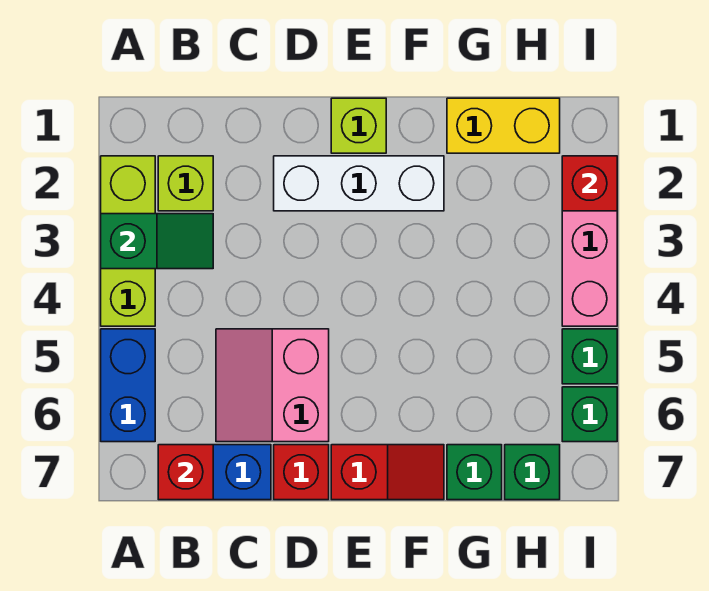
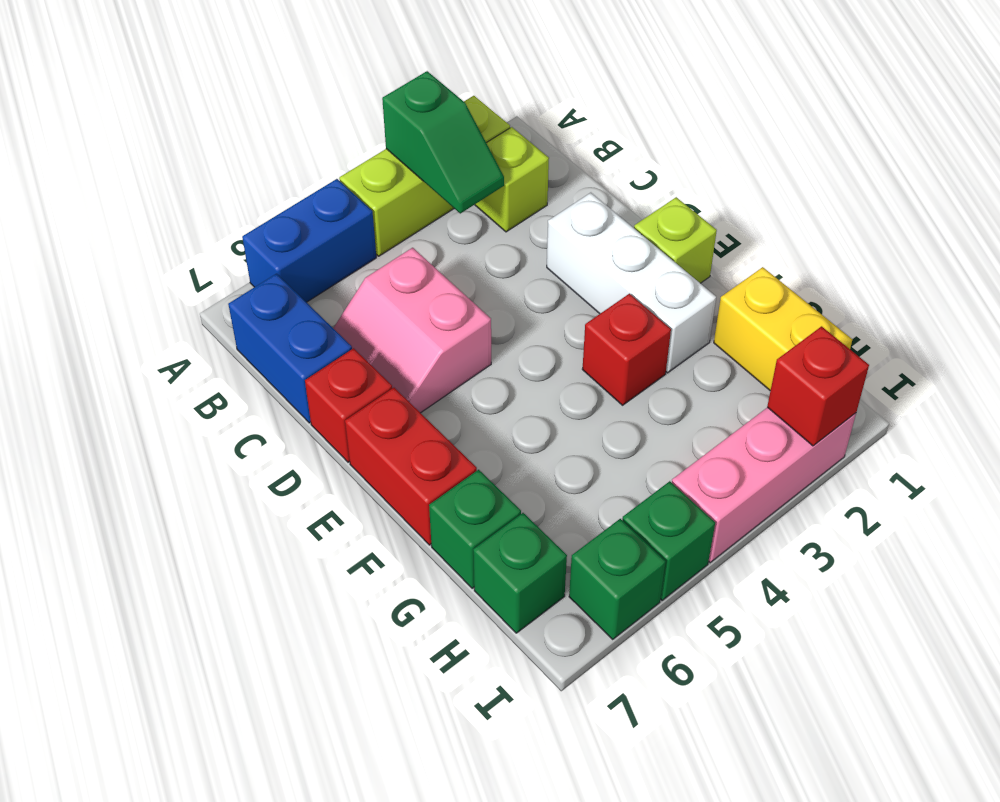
red 1x1 brick [158,445,213,500] -> red 1x1 brick moved to [582,294,671,405]
pink 2x2 slope [216,329,329,442] -> pink 2x2 slope turned to [333,248,491,413]
red 1x2 slope [331,445,444,500] -> red 1x2 brick [345,388,477,545]

